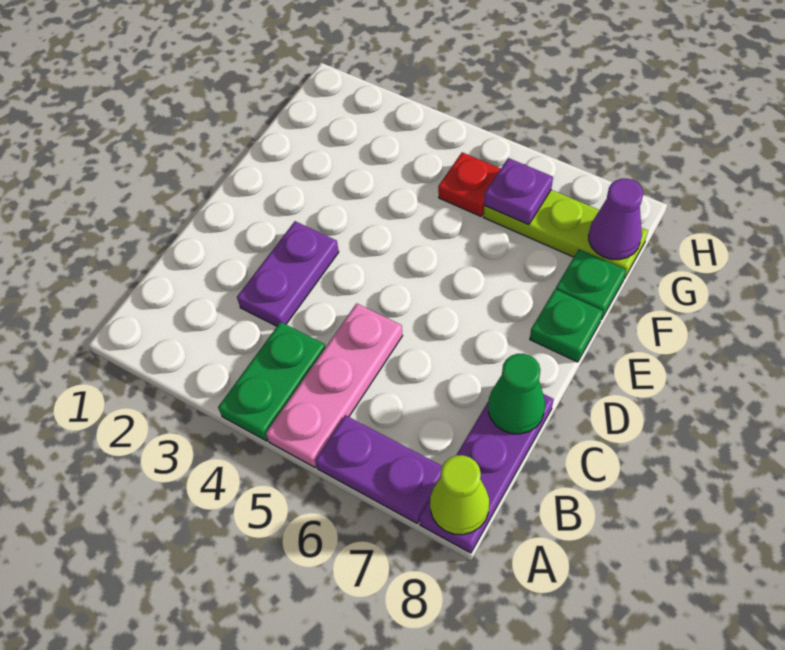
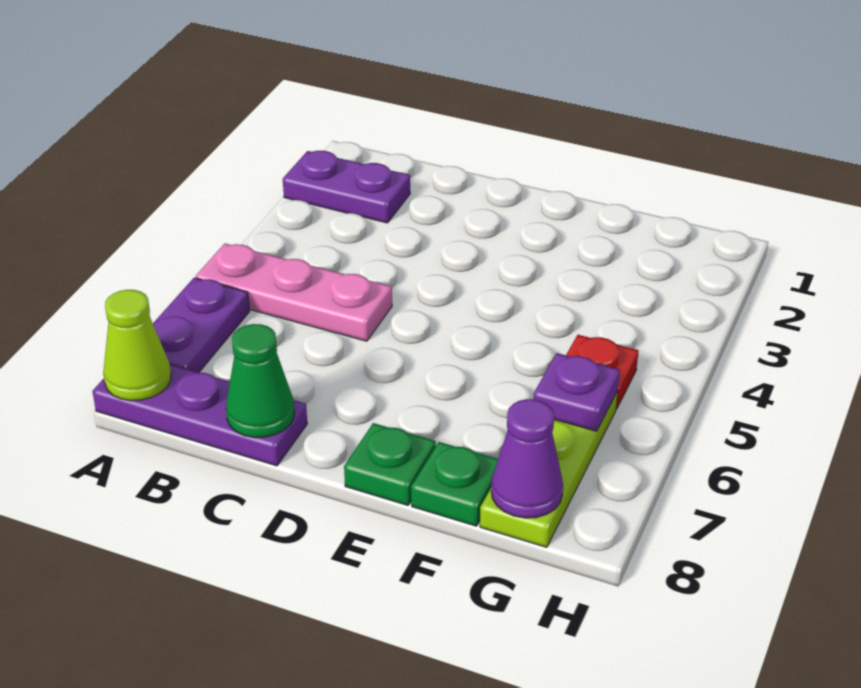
green 1x2 plate [218,322,326,441] -> none
purple 1x2 plate [237,221,339,326] -> purple 1x2 plate moved to [283,151,410,223]

